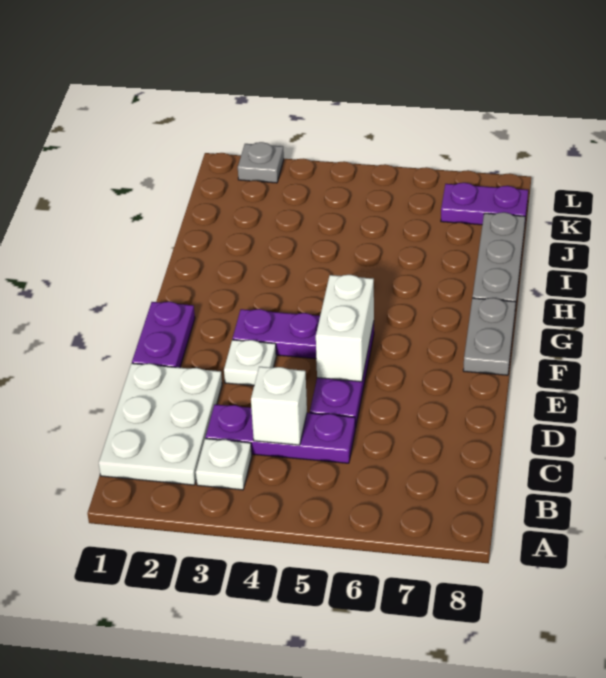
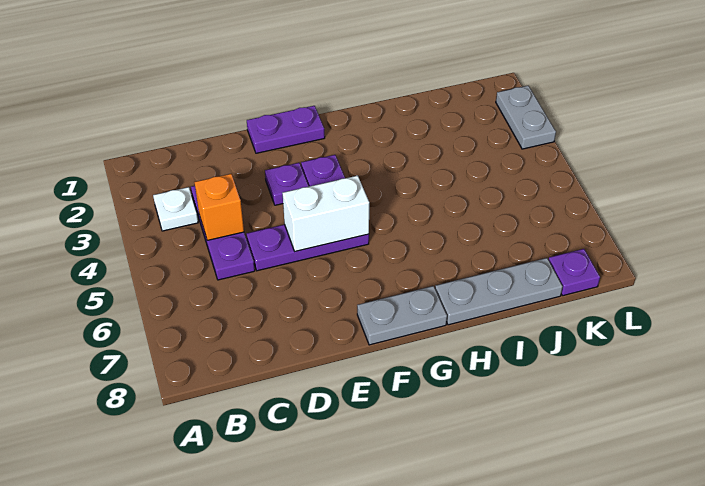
white 2x3 plate [99,363,222,485] -> none
white 1x1 brick [251,367,307,445] -> orange 1x1 brick [194,174,244,240]
white 1x1 plate [224,340,276,386] -> purple 1x1 plate [265,163,309,205]
purple 1x2 plate [441,183,528,225] -> purple 1x1 plate [549,249,600,296]
grey 1x1 plate [238,142,284,183] -> grey 1x2 plate [496,86,556,149]

